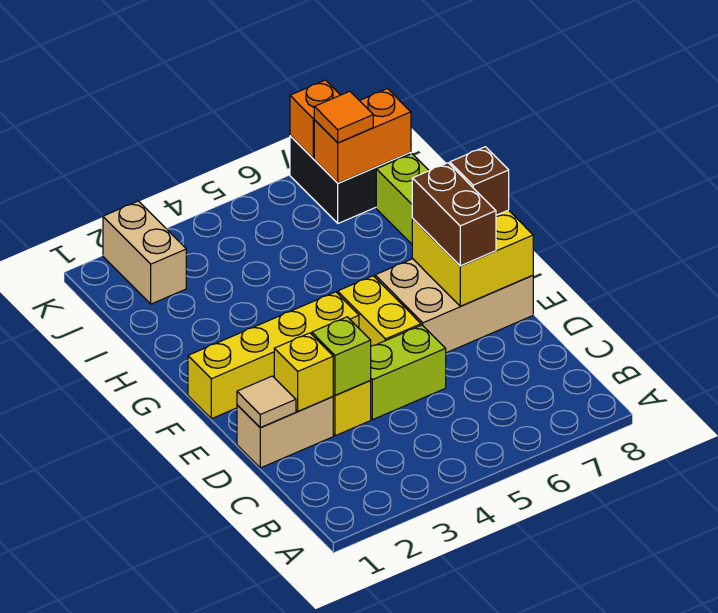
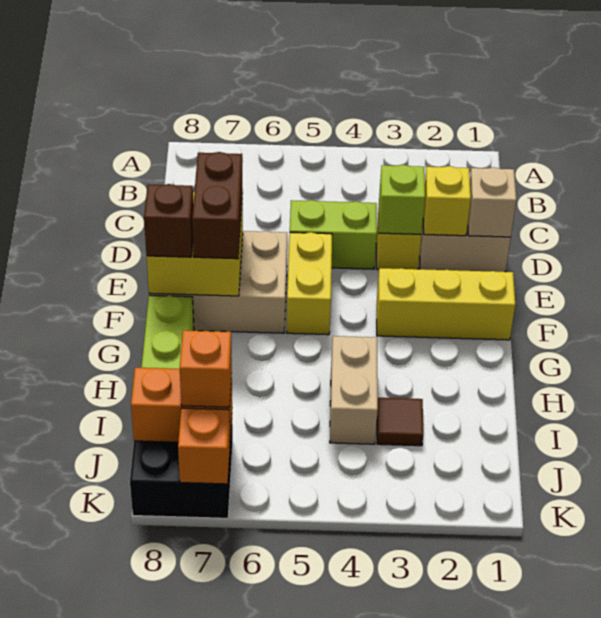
tan 1x1 tile [237,376,296,427] -> tan 1x1 brick [468,167,516,237]
yellow 1x4 brick [188,292,359,419] -> yellow 1x3 brick [377,268,515,340]
none -> brown 1x1 tile [377,398,423,446]
tan 1x2 brick [103,201,186,304] -> tan 1x2 brick moved to [330,336,378,444]
orange 1x1 tile [314,91,373,143] -> orange 1x1 brick [180,330,232,407]

